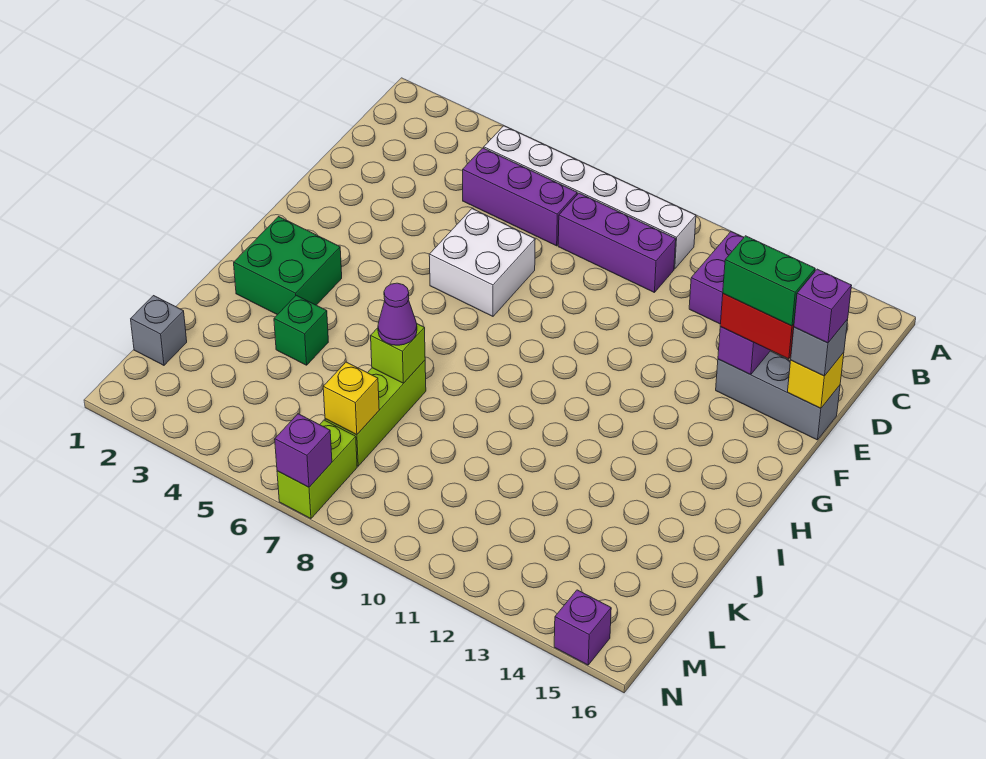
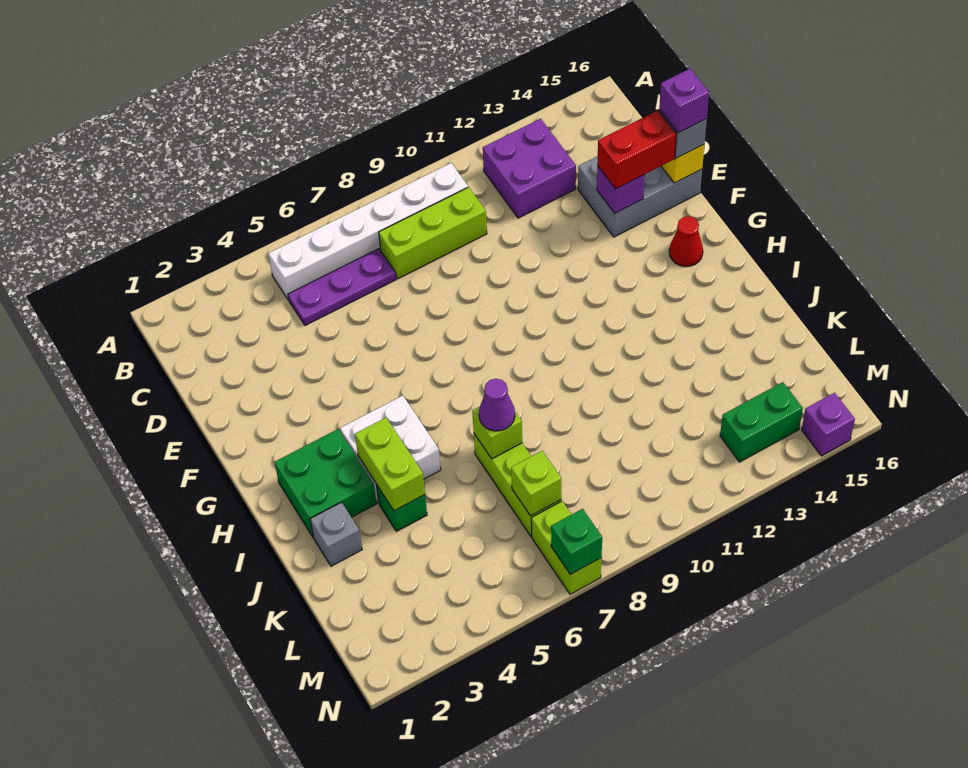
purple 1x3 brick [463,148,577,246] -> purple 1x3 plate [288,249,396,326]
purple 1x3 brick [558,193,676,293] -> lime 1x3 brick [379,187,487,279]
white 2x2 brick [429,209,535,316] -> white 2x2 brick moved to [340,395,441,503]
grey 1x3 brick [716,351,840,440] -> grey 2x3 brick [578,156,702,237]
green 1x2 brick [723,236,815,326] -> green 1x2 brick moved to [720,382,803,462]
none -> red 1x1 cone [669,216,703,267]
none -> lime 1x2 brick [355,418,425,511]
grey 1x1 brick [131,296,187,365] -> grey 1x1 brick moved to [310,502,362,566]
yellow 1x1 brick [323,362,379,435] -> lime 1x1 brick [511,451,561,516]
purple 1x1 brick [275,414,332,487] -> green 1x1 brick [551,509,602,575]

